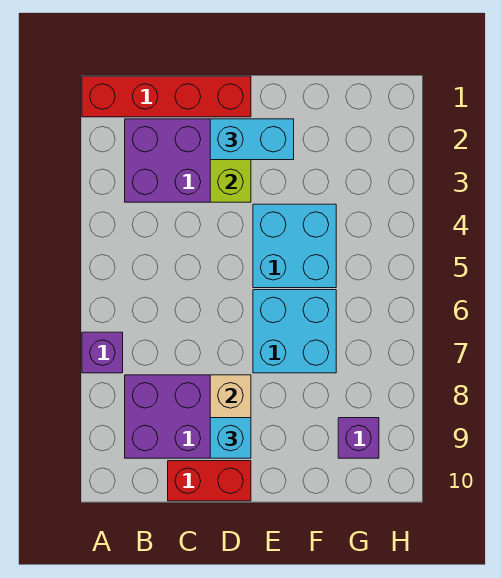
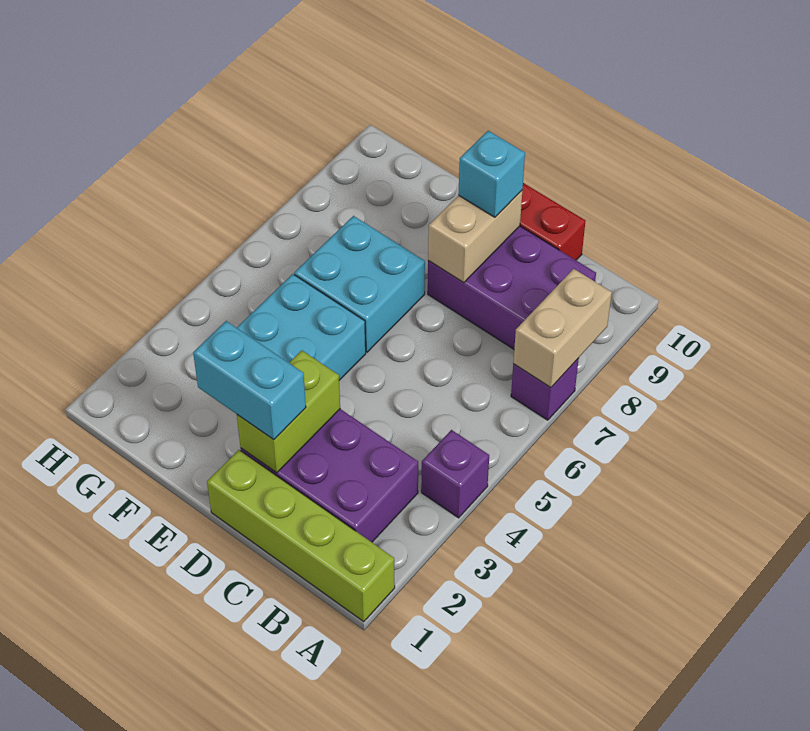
red 1x4 brick [82,76,251,117] -> lime 1x4 brick [207,450,395,622]
none -> tan 1x2 brick [513,269,612,388]
purple 1x1 brick [338,418,379,458] -> purple 1x1 brick moved to [421,430,489,518]

